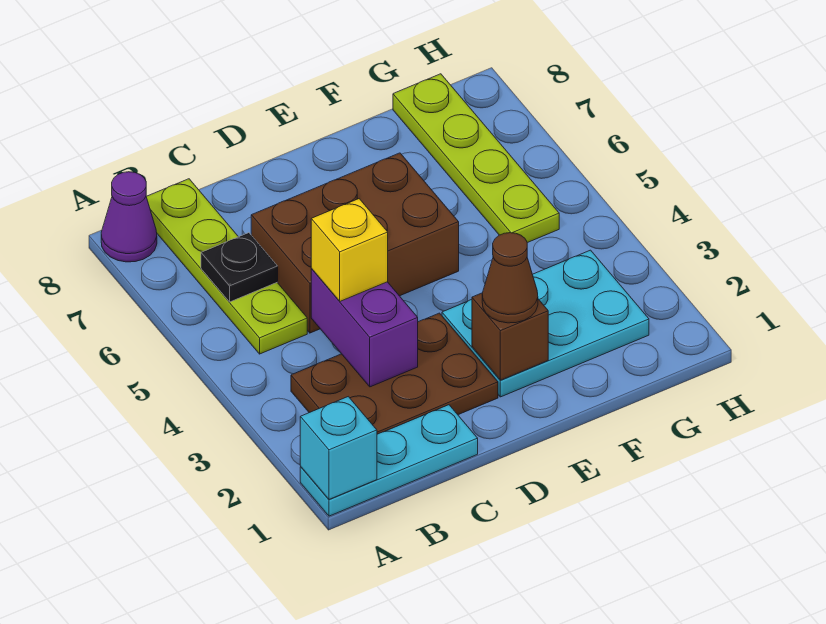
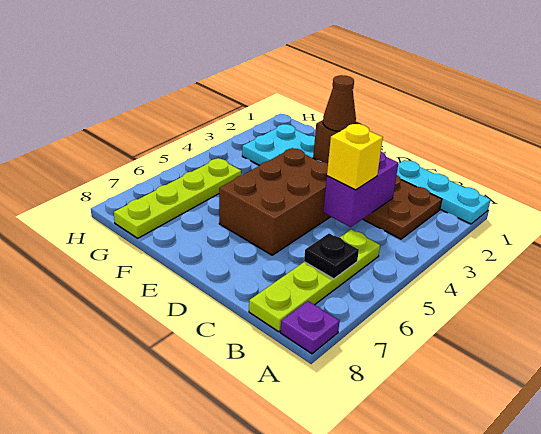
cyan 1x1 brick [300,397,377,499] -> none
purple 1x1 cone [101,172,157,262] -> purple 1x1 plate [280,301,340,354]
brown 2x3 brick [251,153,459,333] -> brown 2x3 brick turned to [219,148,331,255]

